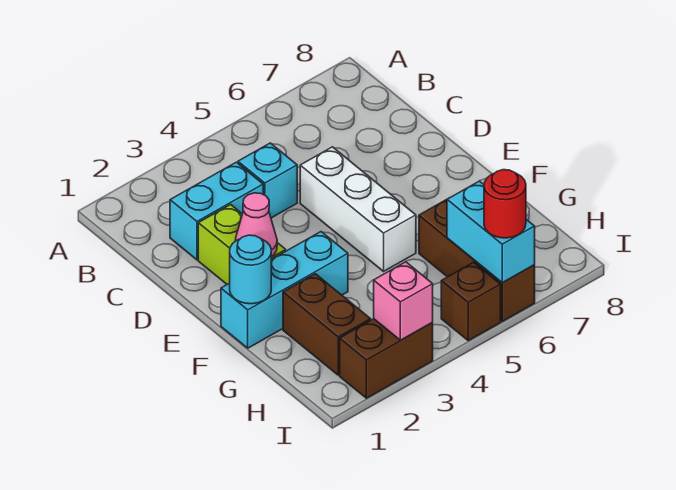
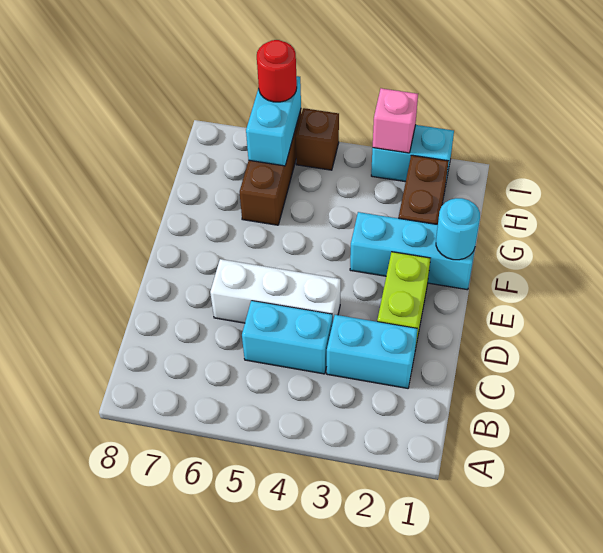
cyan 1x1 brick [238,143,297,218] -> cyan 1x2 brick [242,301,333,374]
white 1x3 brick [300,147,416,271] -> white 1x3 brick turned to [210,259,341,323]
pink 1x1 cone [235,193,277,257] -> none
brown 1x2 brick [340,319,433,398] -> cyan 1x2 brick [371,125,454,182]

